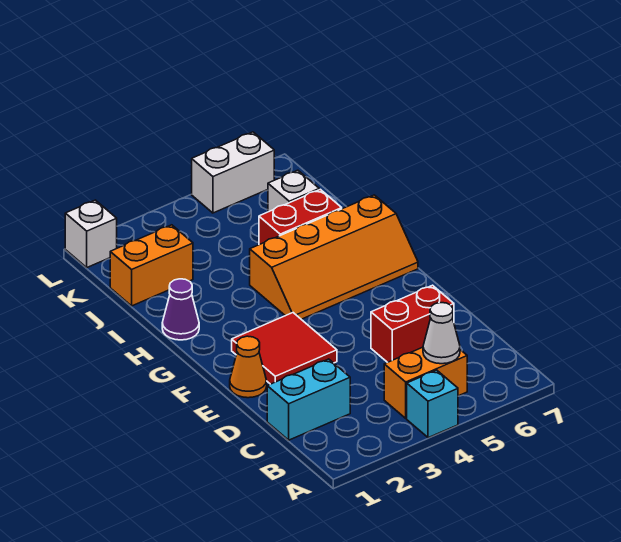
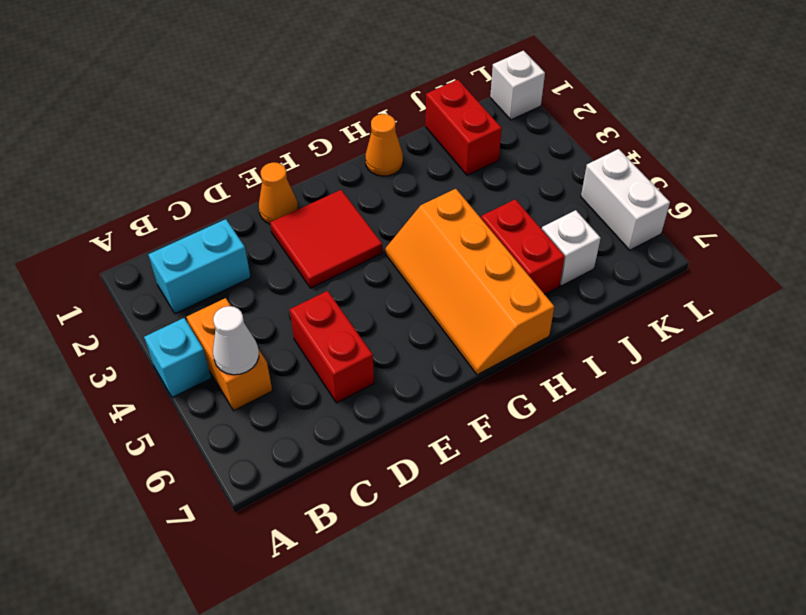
cyan 1x2 brick [267,359,350,440] -> cyan 1x2 brick turned to [148,219,251,314]
purple 1x1 cone [162,279,199,340] -> orange 1x1 cone [365,114,403,176]
orange 1x2 brick [110,225,193,306] -> red 1x2 brick [426,80,502,175]

